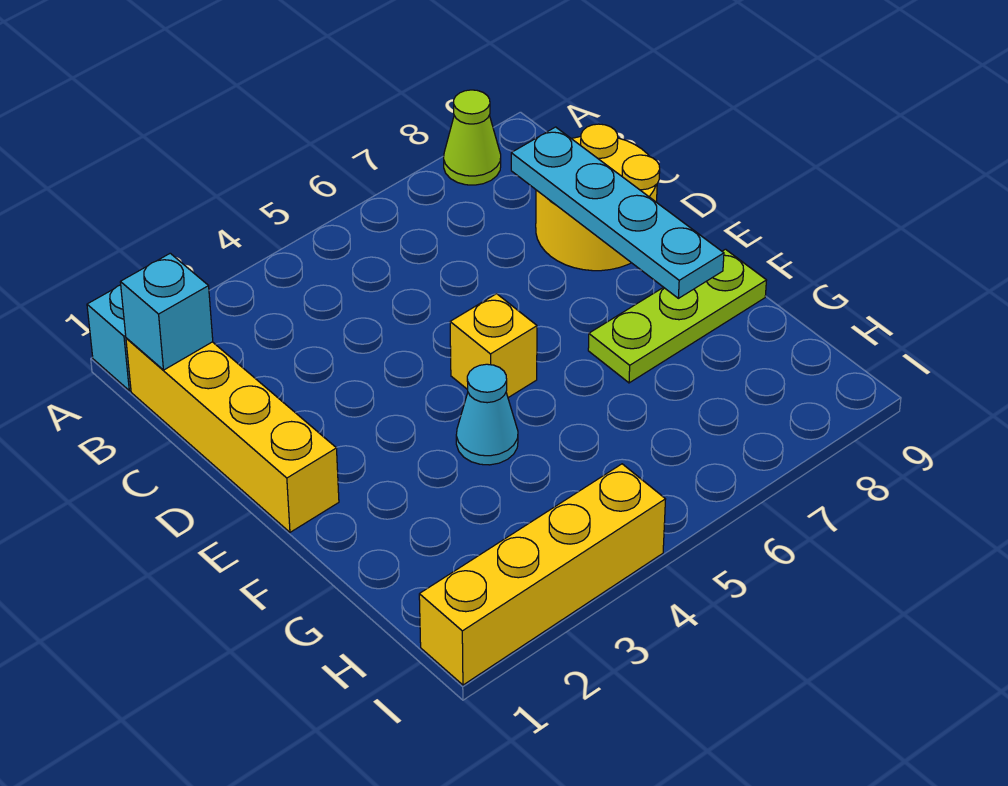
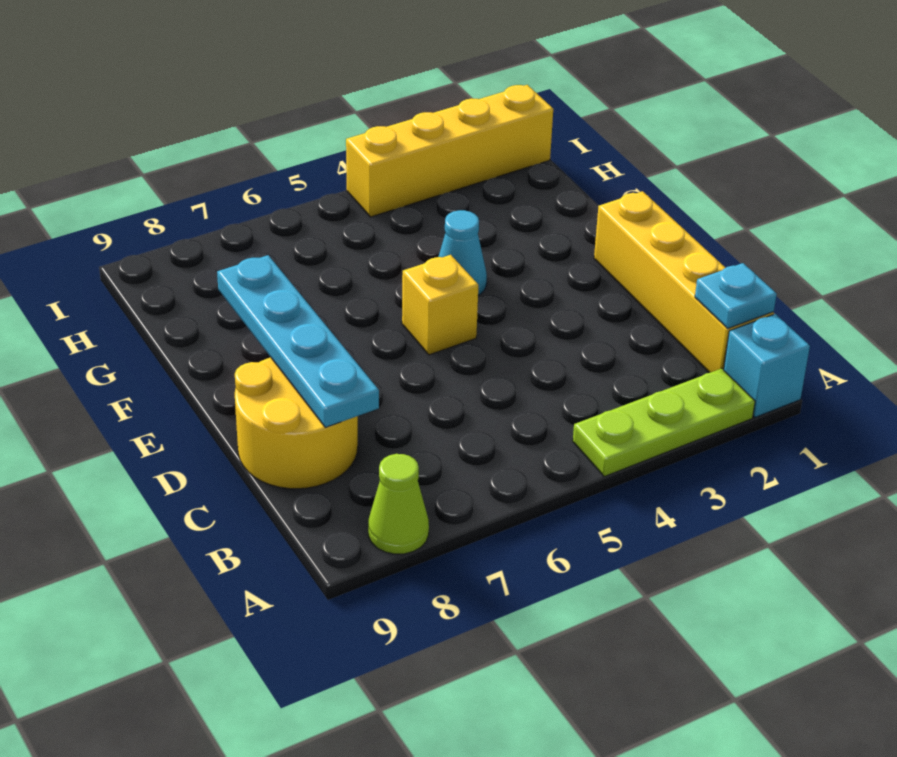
cyan 1x1 brick [120,253,213,370] -> cyan 1x1 plate [695,263,777,329]
lime 1x3 plate [588,249,767,383] -> lime 1x3 plate moved to [573,368,755,476]

